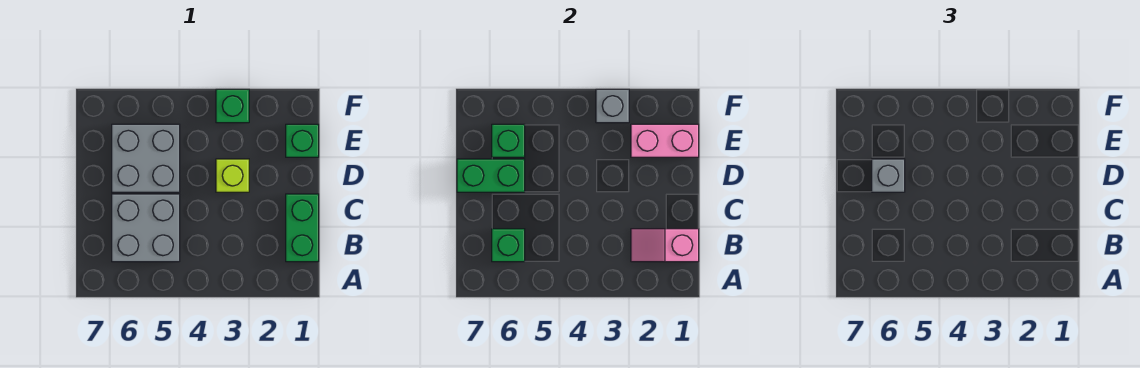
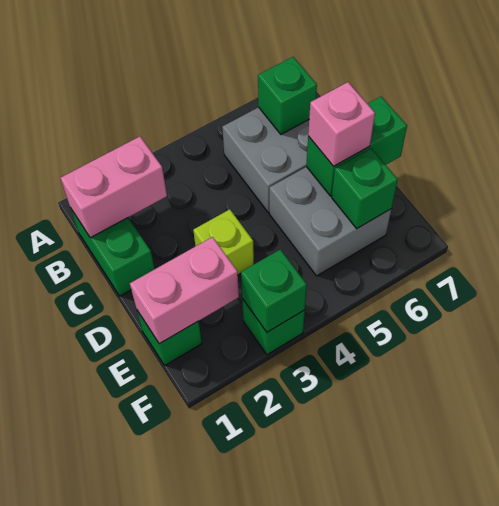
pink 1x2 slope [631,229,699,262] -> pink 1x2 brick [61,136,167,238]
grey 1x1 brick [872,159,905,192] -> pink 1x1 brick [308,82,375,166]
grey 1x1 brick [596,89,629,123] -> green 1x1 brick [241,249,307,332]

